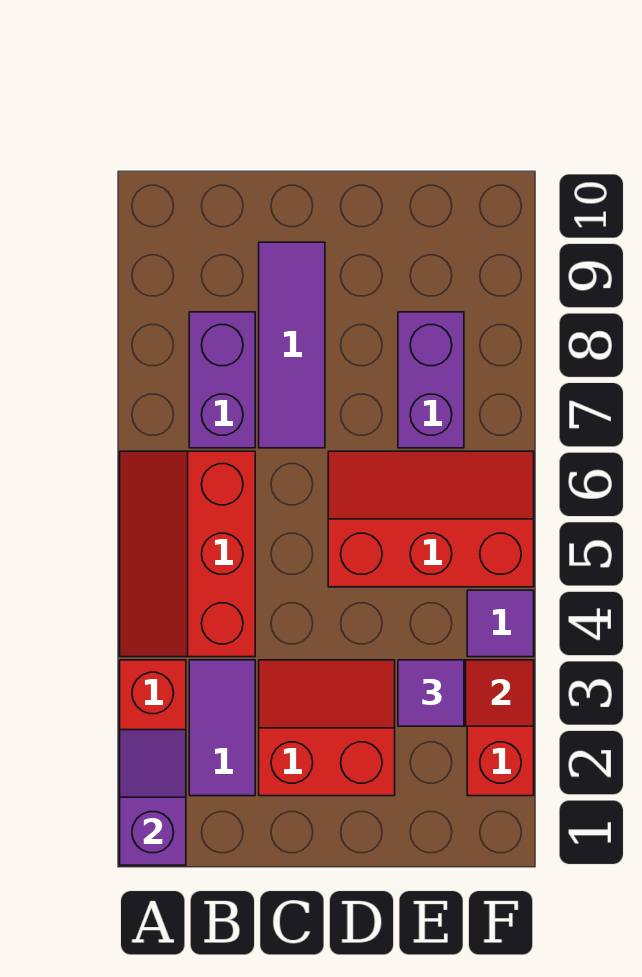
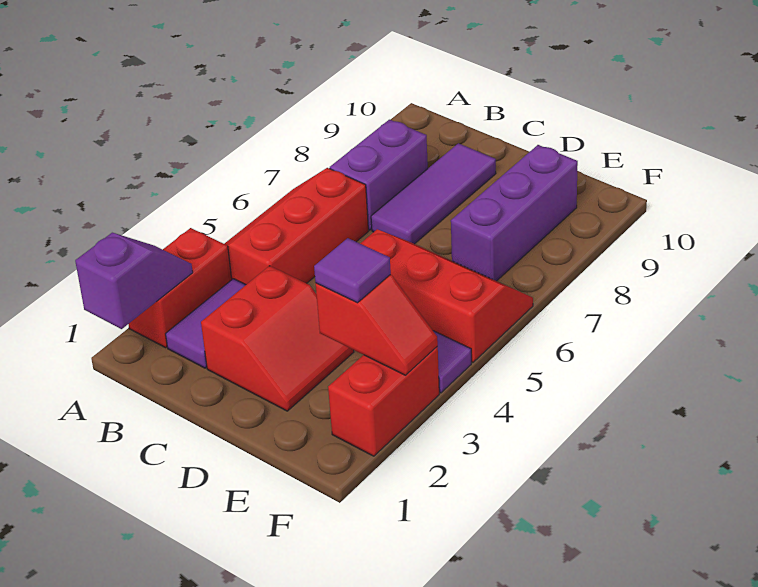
red 2x2 slope [259,660,395,796] -> red 2x2 slope turned to [201,266,354,411]
purple 1x2 brick [398,312,464,448] -> purple 1x3 brick [451,145,578,281]

